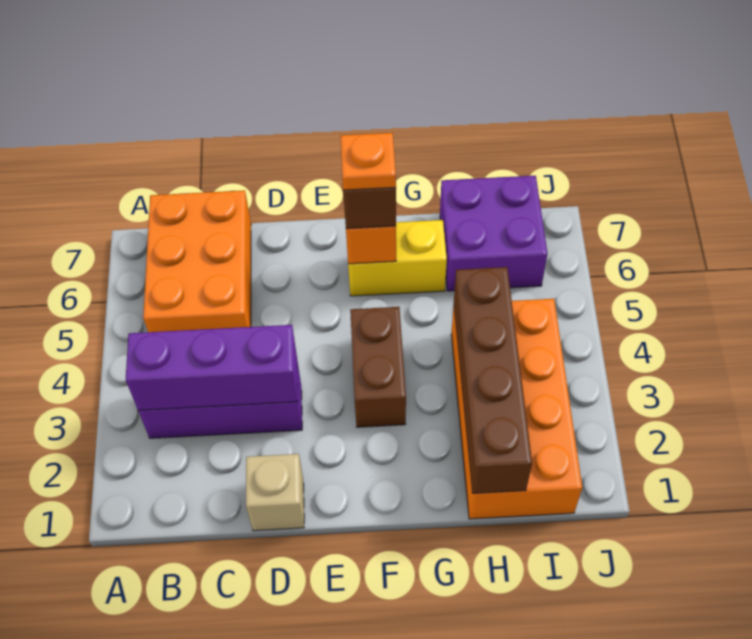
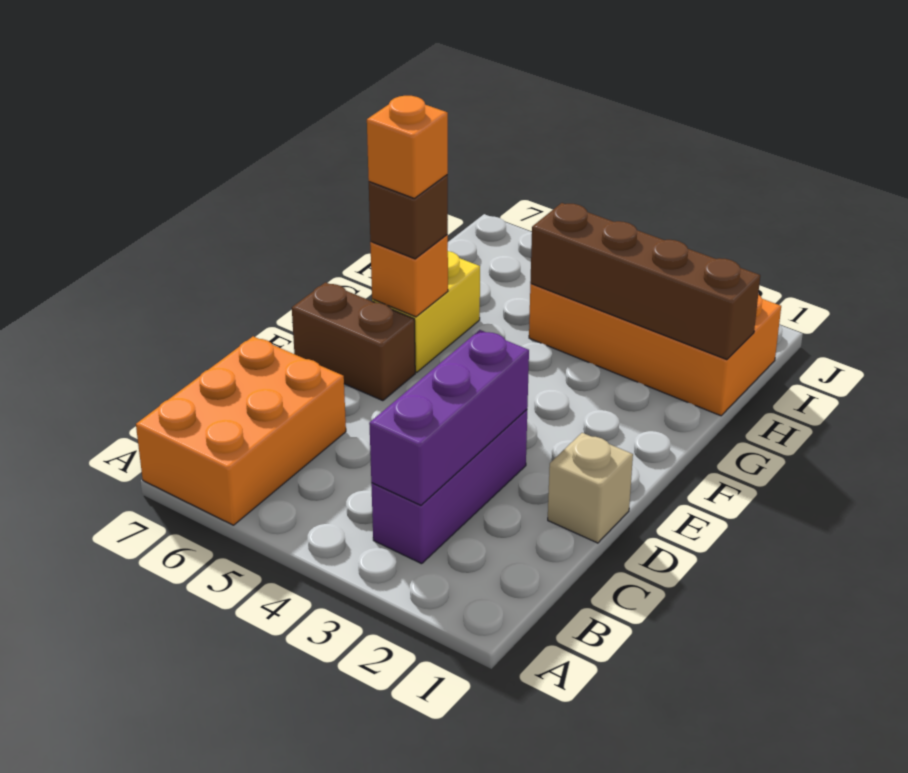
orange 2x3 brick [143,190,251,332] -> orange 2x3 brick turned to [136,336,346,525]
brown 1x2 brick [350,307,406,427] -> brown 1x2 brick moved to [292,282,415,401]
orange 1x1 plate [341,133,396,190] -> orange 1x1 brick [367,96,448,198]
purple 2x2 brick [440,176,548,291] -> none

